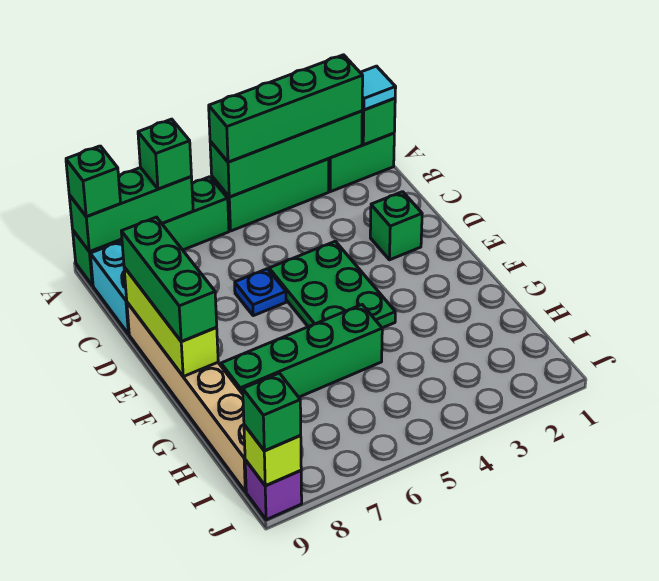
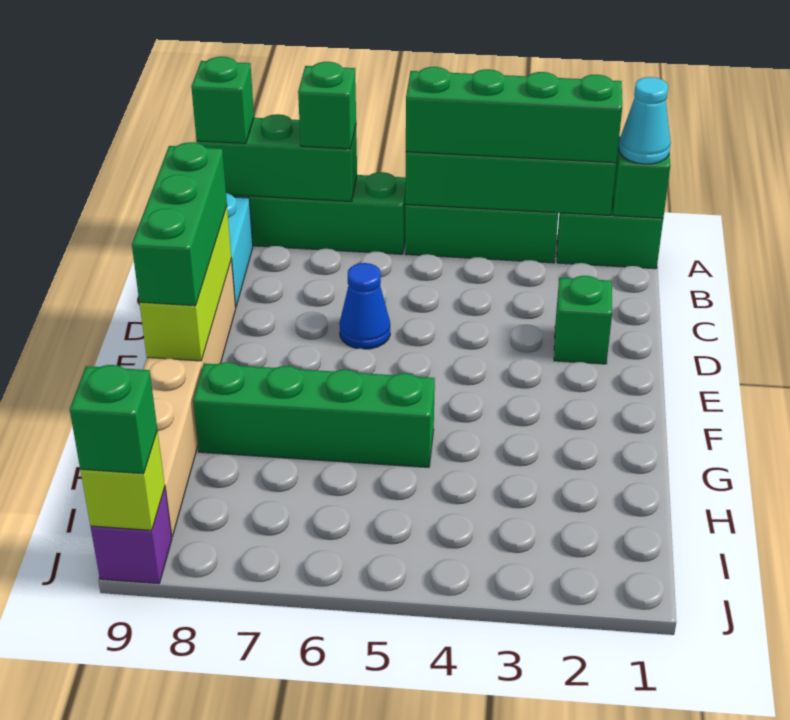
cyan 1x1 tile [360,66,396,110] -> cyan 1x1 cone [619,77,671,164]
green 2x3 plate [269,241,395,328] -> none
blue 1x1 plate [235,269,286,316] -> blue 1x1 cone [339,263,390,349]

